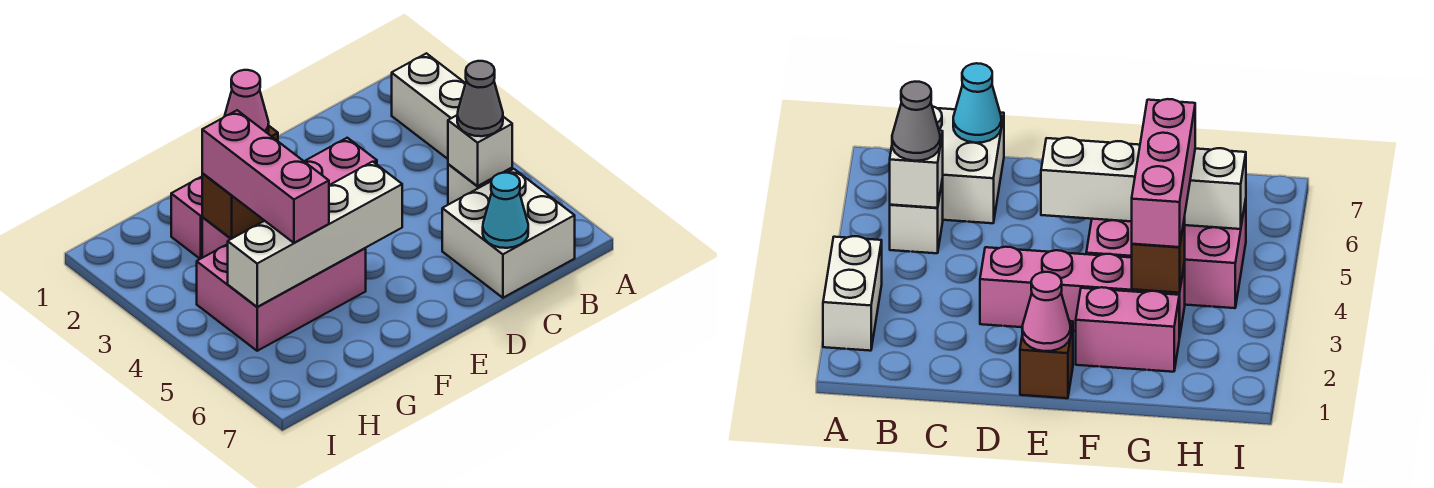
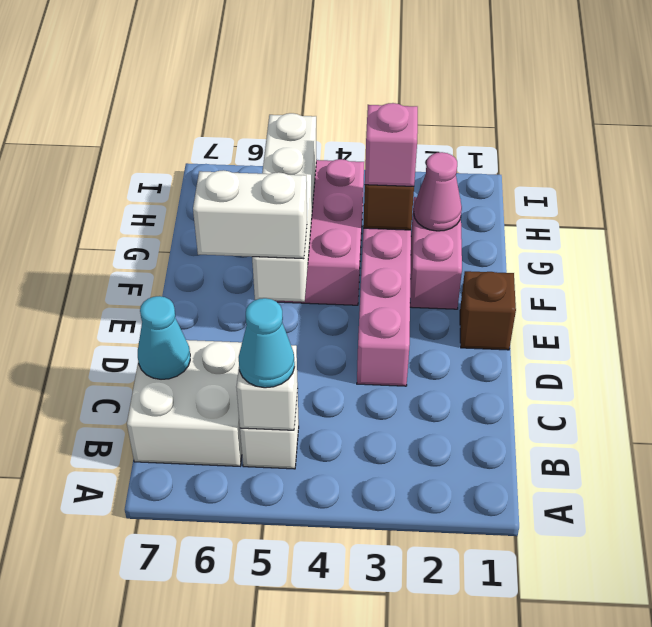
white 1x2 brick [392,53,466,159] -> white 1x2 brick moved to [193,170,307,259]
grey 1x1 cone [457,61,503,136] -> cyan 1x1 cone [239,298,295,388]
pink 1x1 cone [225,70,269,133] -> pink 1x1 cone moved to [414,152,462,231]
pink 1x3 brick [202,110,329,243] -> pink 1x1 brick [365,103,418,186]

